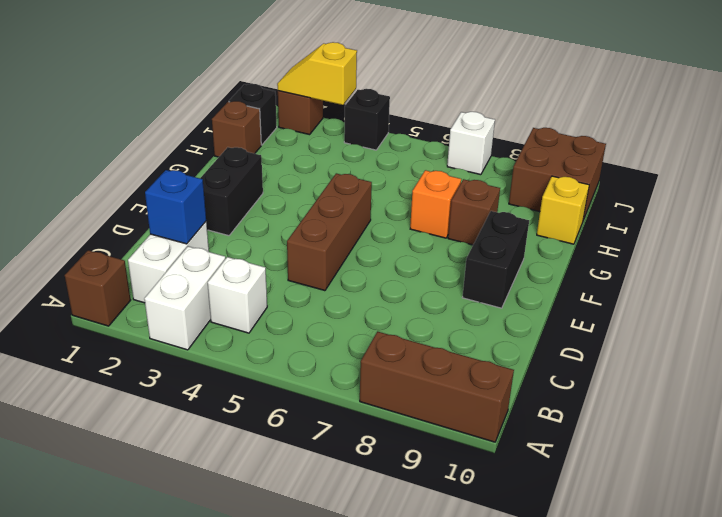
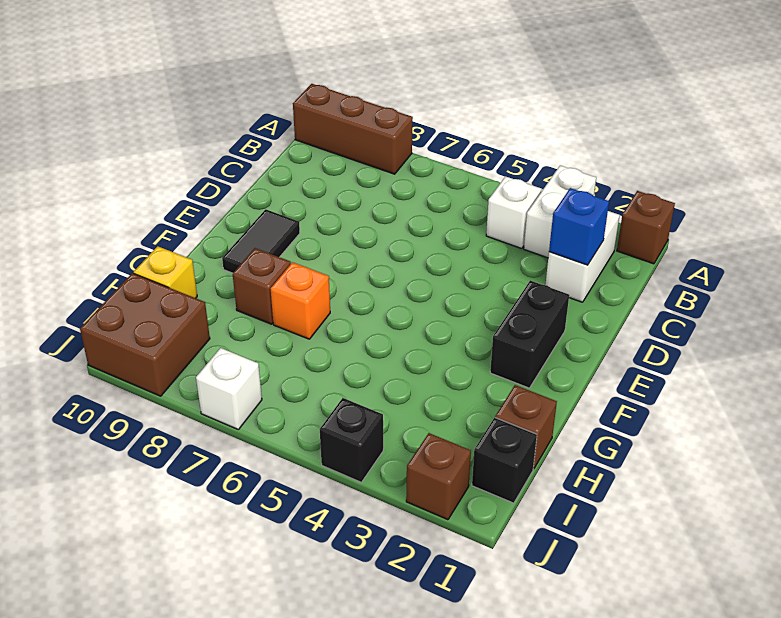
brown 1x3 brick [287,173,372,291] -> none
black 1x2 brick [462,211,529,308] -> black 1x2 tile [222,209,300,273]
yellow 1x2 slope [277,42,357,105] -> none

